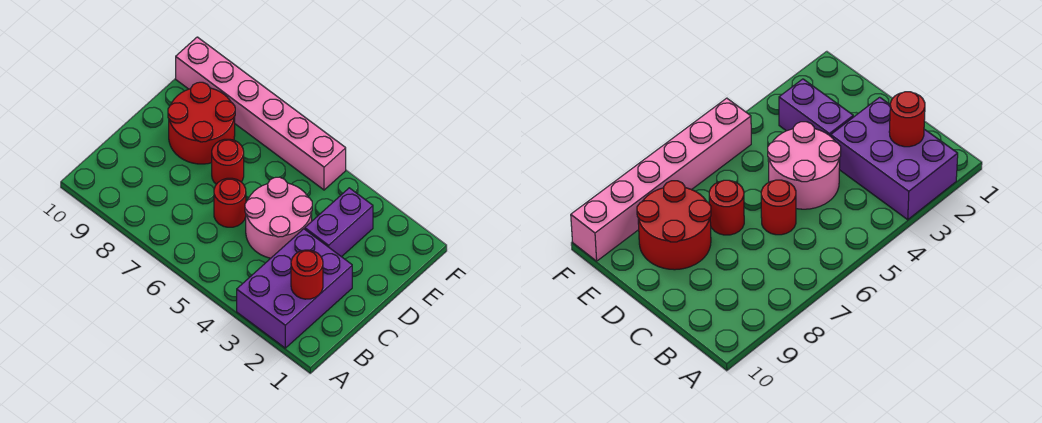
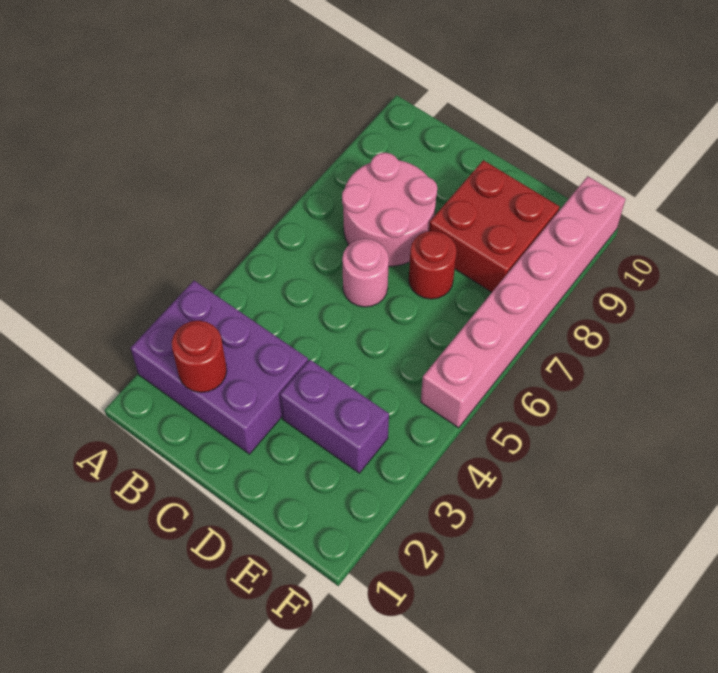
pink 2x2 round brick [245,177,312,258] -> pink 2x2 round brick moved to [342,153,437,266]
red 1x1 round brick [214,178,246,227] -> pink 1x1 round brick [342,239,389,307]
red 2x2 round brick [168,82,235,164] -> red 2x2 brick [429,160,560,292]

